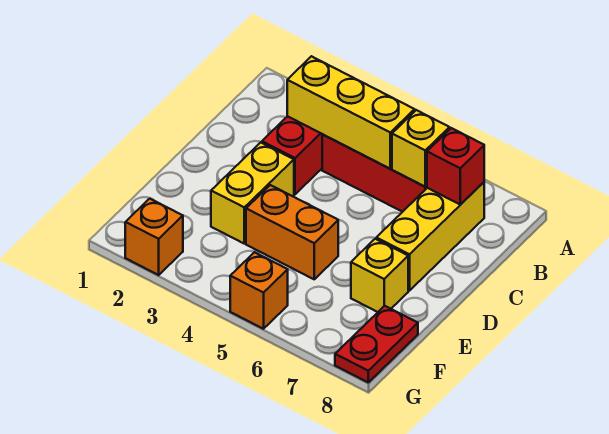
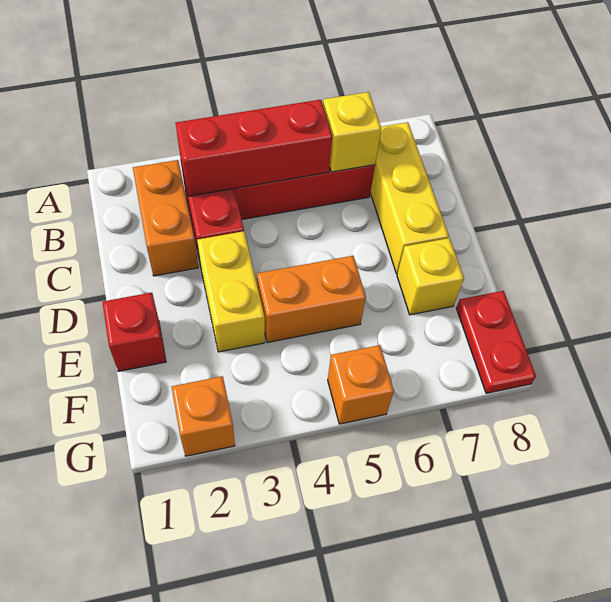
none -> orange 1x2 brick [133,160,198,276]
yellow 1x3 brick [287,56,415,169] -> red 1x3 brick [176,100,332,196]
red 1x1 brick [427,128,484,205] -> red 1x1 brick moved to [103,293,166,371]

